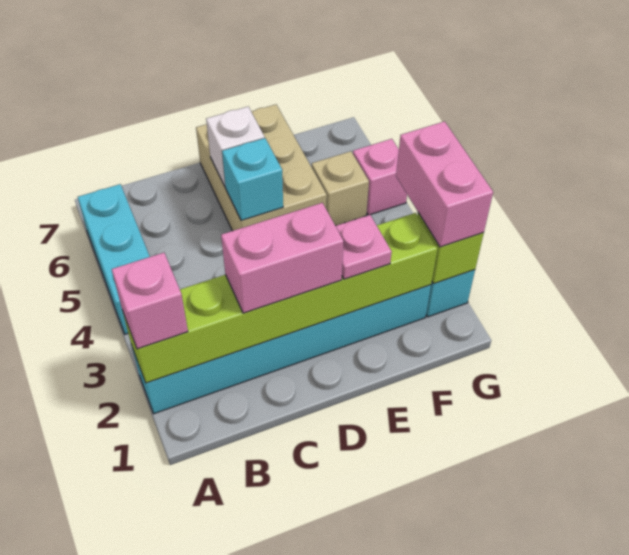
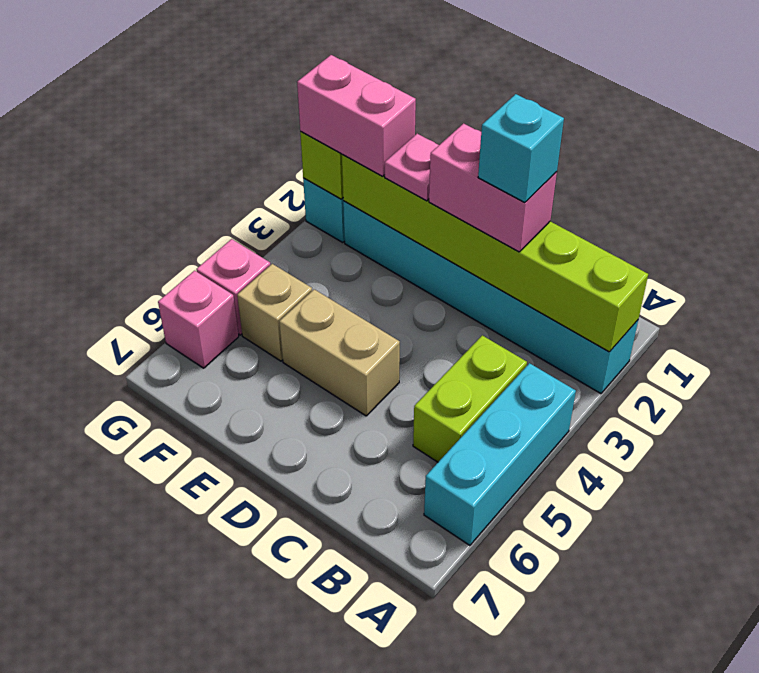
pink 1x1 brick [112,253,188,349] -> pink 1x1 brick moved to [158,271,239,368]
none -> lime 1x2 brick [413,335,527,462]
tan 2x3 brick [196,105,327,231] -> tan 1x2 brick [279,289,400,416]
cyan 1x1 brick [222,138,283,220] -> cyan 1x1 brick moved to [478,94,564,203]
white 1x1 brick [206,107,265,187] -> none
pink 1x2 brick [396,121,493,247] -> pink 1x2 brick turned to [297,55,416,176]

